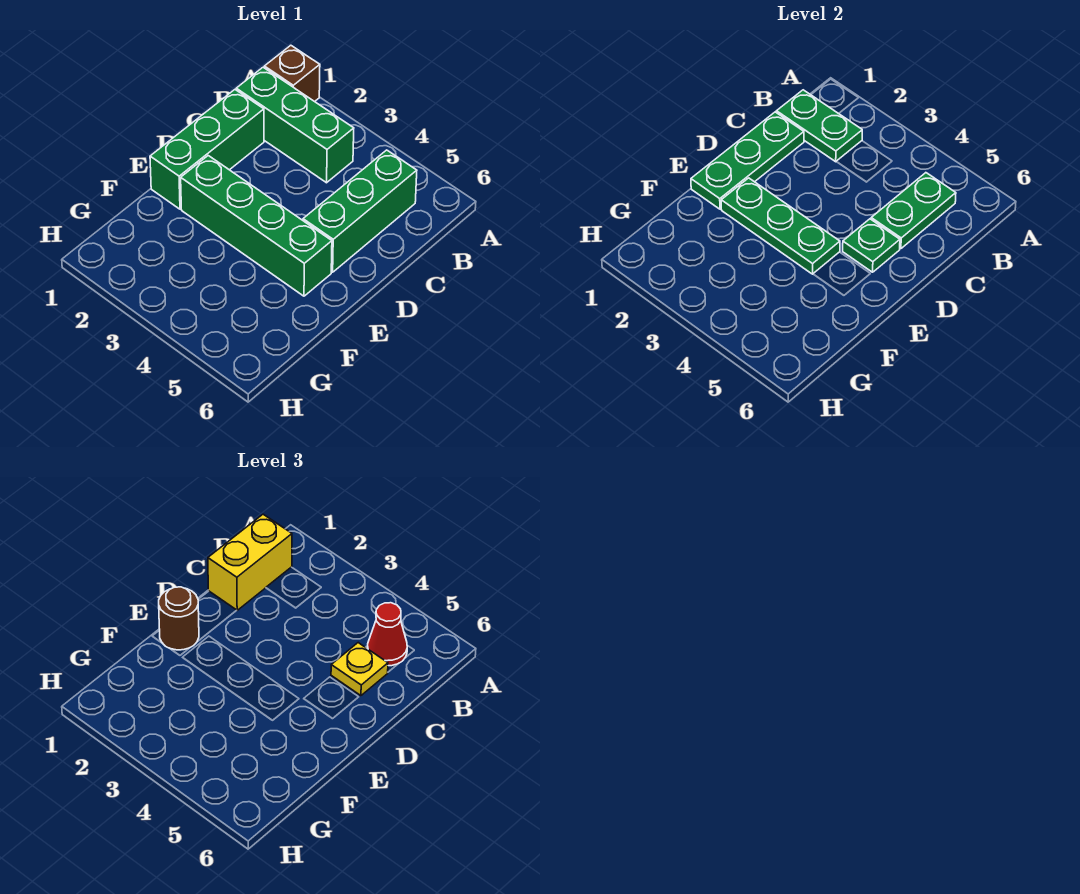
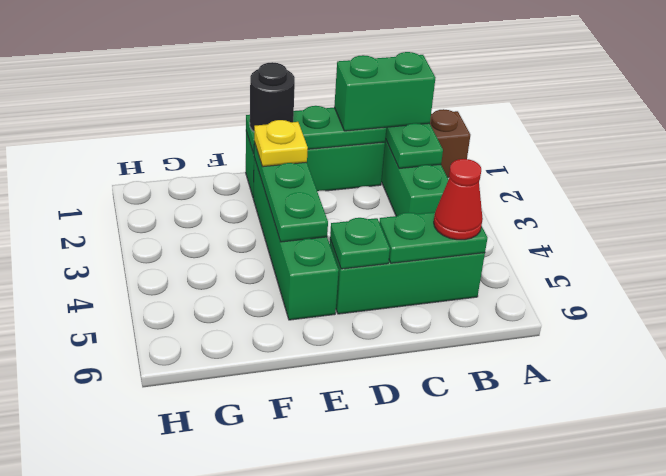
yellow 1x2 brick [208,514,292,610] -> green 1x2 brick [334,52,435,131]
yellow 1x1 plate [331,643,388,696] -> yellow 1x1 plate moved to [254,120,308,167]
brown 1x1 round brick [159,587,199,650] -> black 1x1 round brick [250,62,295,132]

